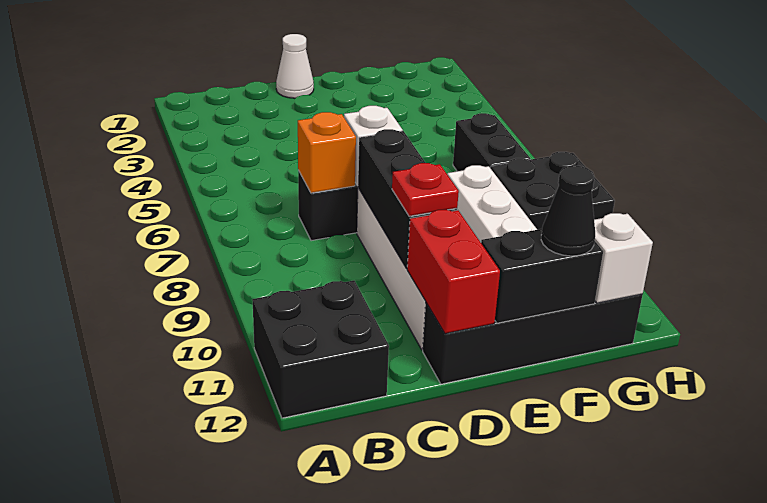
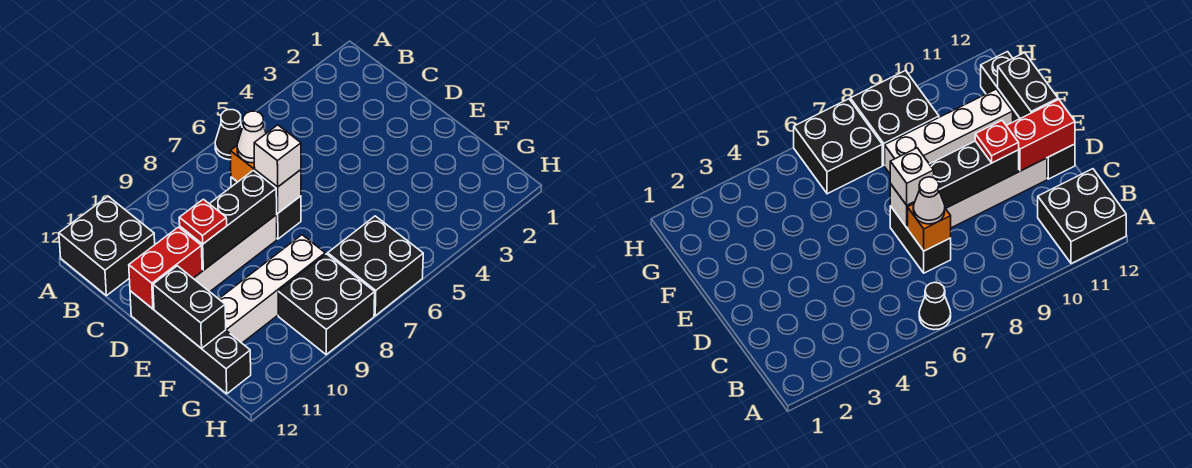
white 1x1 cone [276,34,314,98] -> white 1x1 cone moved to [237,111,266,163]
black 1x1 cone [541,166,595,256] -> black 1x1 cone moved to [215,110,242,160]
black 1x2 brick [453,113,530,171] -> black 2x2 brick [328,216,423,316]
white 1x1 brick [594,213,653,303] -> white 1x1 brick moved to [254,125,301,187]

